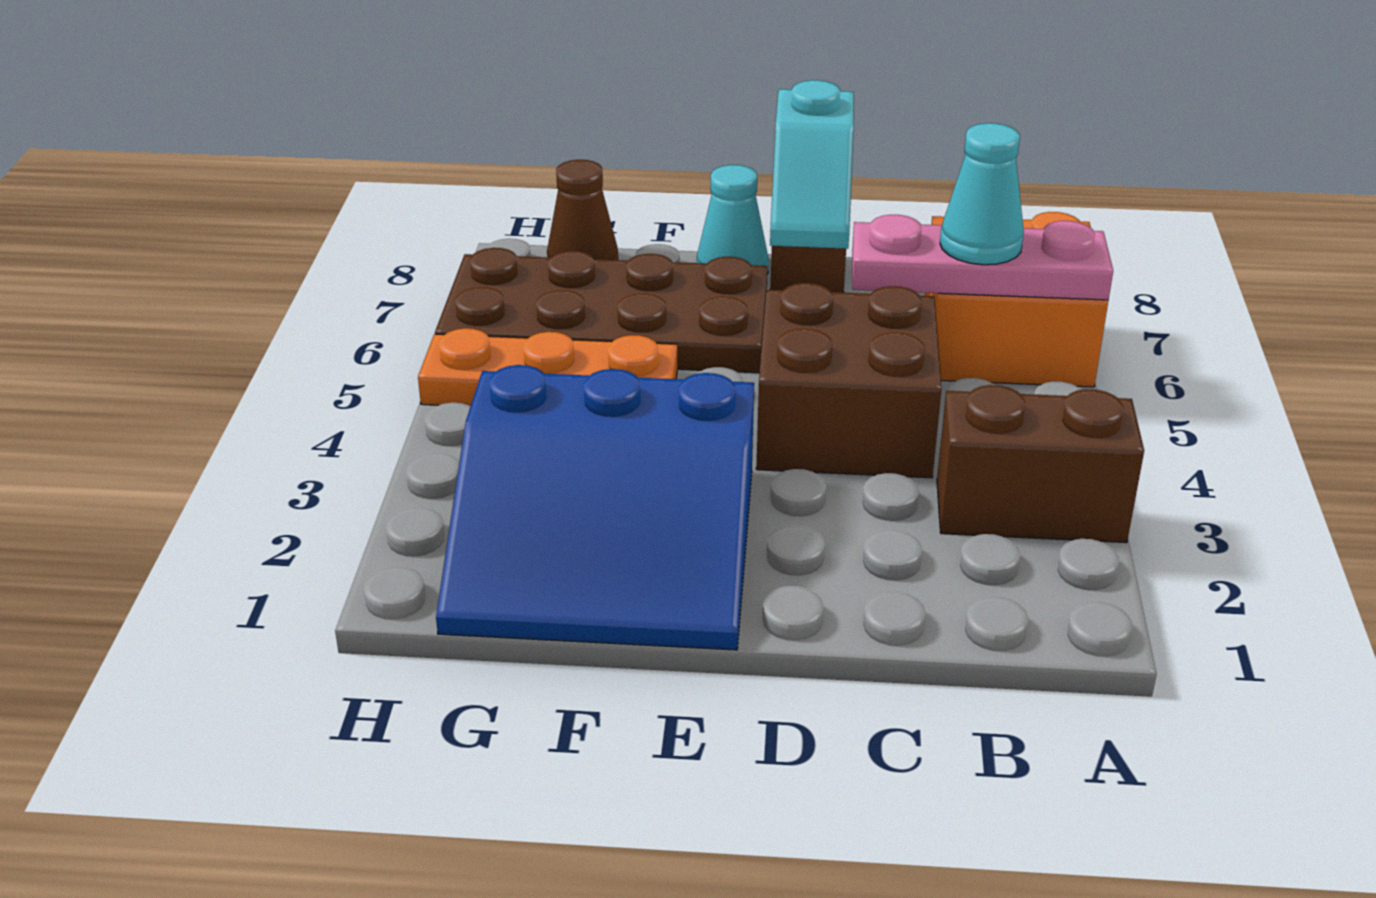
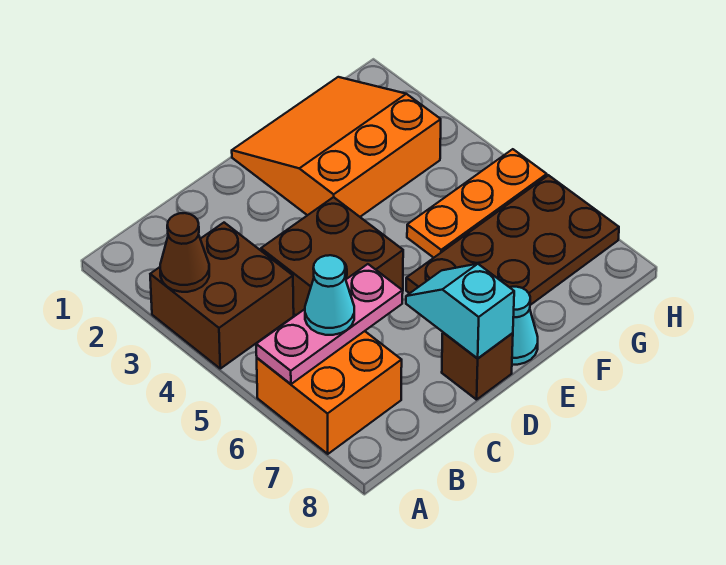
brown 1x2 brick [937,385,1144,543] -> brown 2x2 brick [150,223,294,369]
blue 3x3 slope [436,365,754,650] -> orange 3x3 slope [232,77,441,217]
brown 1x1 cone [547,160,618,260] -> brown 1x1 cone moved to [160,213,209,292]

